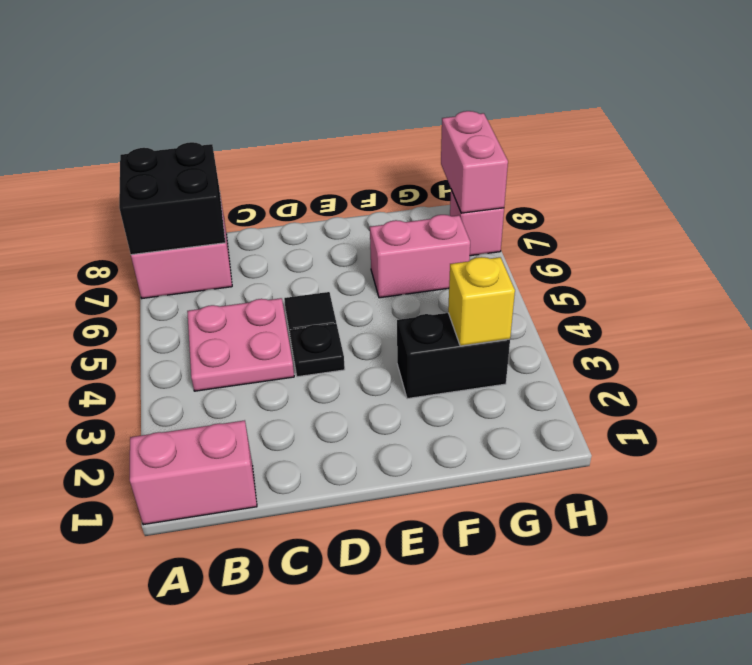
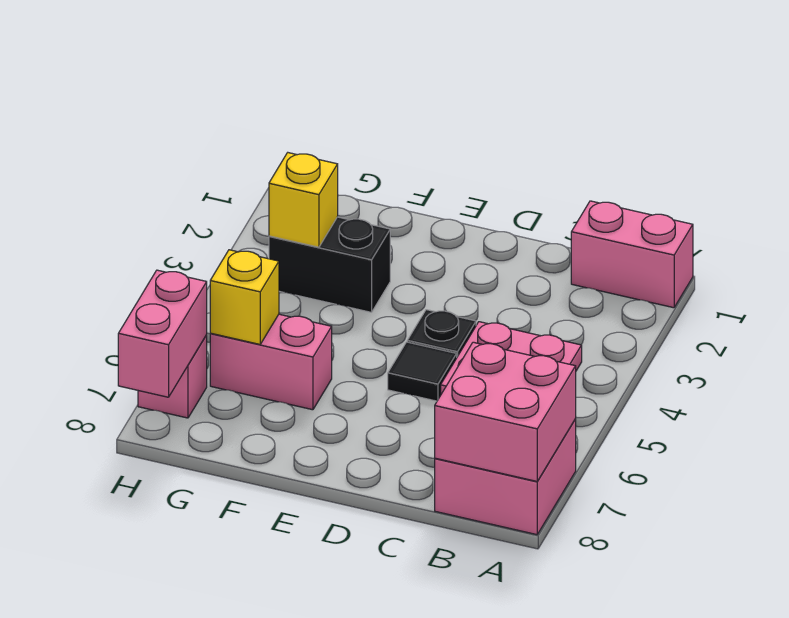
black 2x2 brick [119,142,225,255] -> pink 2x2 brick [435,342,576,481]
none -> yellow 1x1 brick [210,250,279,344]

